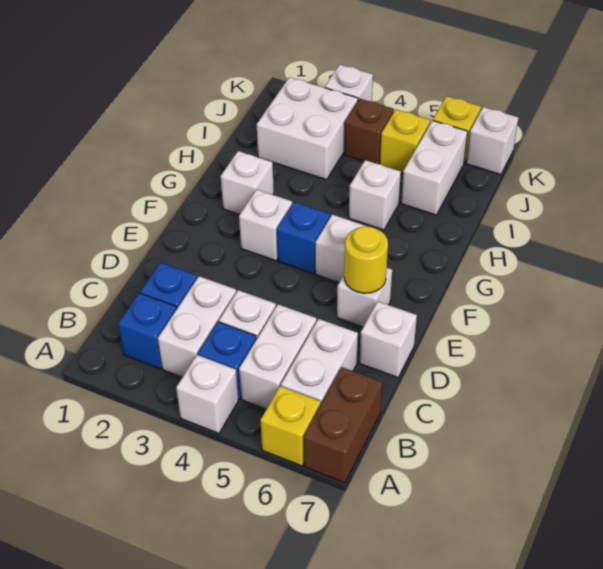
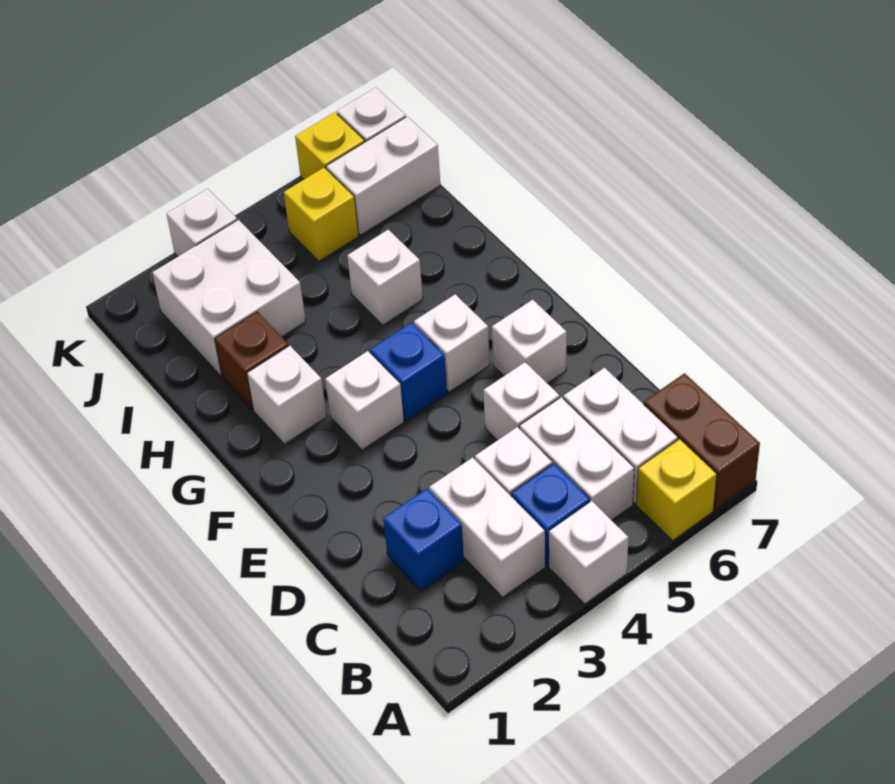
blue 1x1 brick [118,293,177,369] -> none
white 1x1 brick [359,301,417,378] -> white 1x1 brick moved to [484,362,560,440]
yellow 1x1 round brick [344,226,388,293] -> none
white 1x2 brick [401,121,468,215] -> white 1x2 brick turned to [326,117,440,235]
brown 1x1 brick [344,99,394,164] -> brown 1x1 brick moved to [215,312,289,410]

